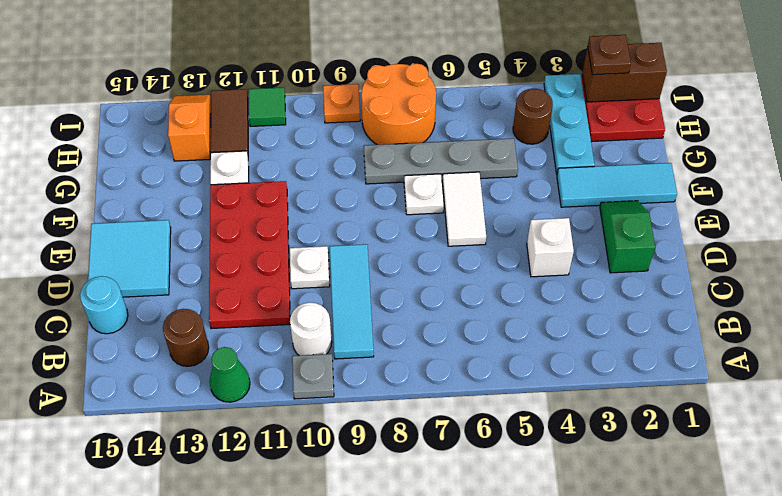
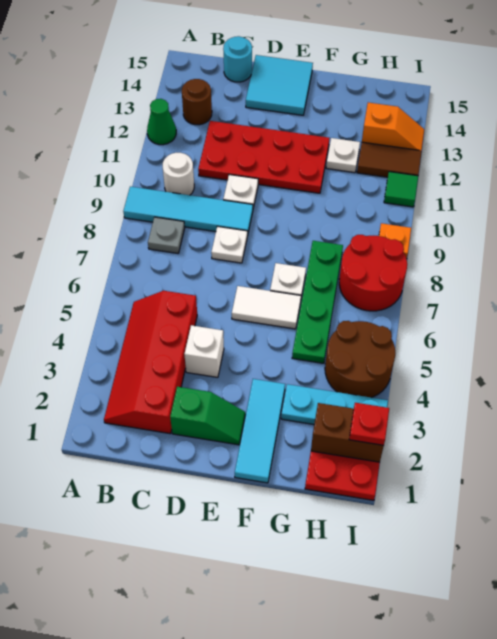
grey 1x1 plate [292,354,334,399] -> grey 1x1 plate moved to [148,217,185,253]
none -> red 2x4 slope [104,291,197,434]
cyan 1x3 tile [330,244,374,359] -> cyan 1x4 tile [123,187,253,236]
none -> white 1x1 plate [211,226,247,263]
grey 1x4 plate [364,138,518,184] -> green 1x4 plate [292,241,343,363]
brown 1x1 round brick [513,88,553,144] -> brown 2x2 round brick [325,321,395,398]
orange 2x2 round brick [361,64,436,145] -> red 2x2 round brick [339,235,407,311]
brown 1x2 brick [582,43,667,102] -> brown 1x2 brick turned to [311,403,384,462]
brown 1x1 plate [588,35,631,75] -> red 1x1 plate [349,403,389,445]

